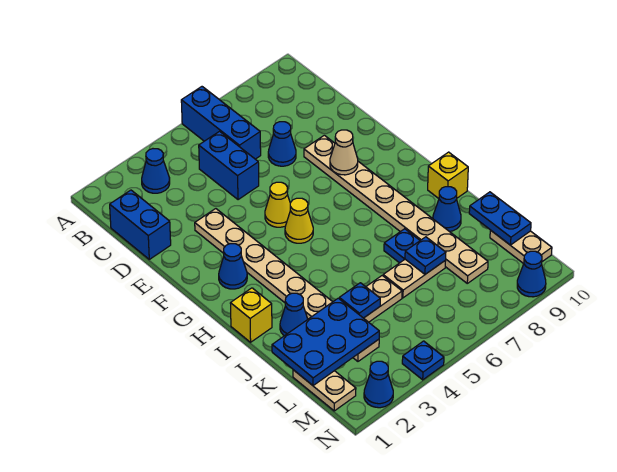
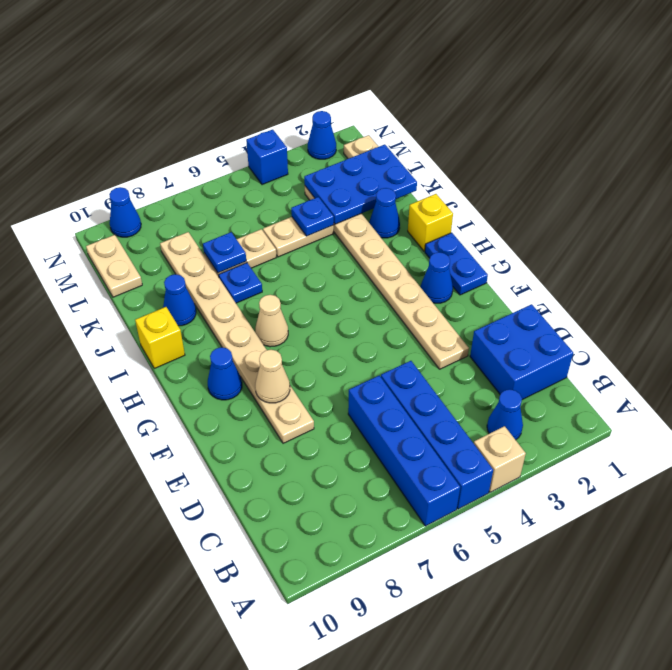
none -> tan 1x1 brick [474,426,526,492]
blue 1x3 brick [181,87,261,159] -> blue 1x4 brick [348,375,460,526]
blue 1x2 brick [110,190,171,259] -> blue 2x2 brick [470,304,573,400]
blue 1x2 brick [199,131,259,200] -> blue 1x4 brick [381,361,493,509]
blue 1x1 cone [268,122,296,166] -> blue 1x1 cone moved to [208,347,242,400]
yellow 1x1 cone [265,182,290,227] -> none
yellow 1x1 cone [285,198,313,243] -> none
none -> tan 1x1 cone [255,295,288,347]
blue 1x2 plate [469,192,531,245] -> blue 1x2 plate moved to [425,233,488,295]
blue 1x1 plate [402,341,444,380] -> blue 1x1 brick [246,130,288,185]

